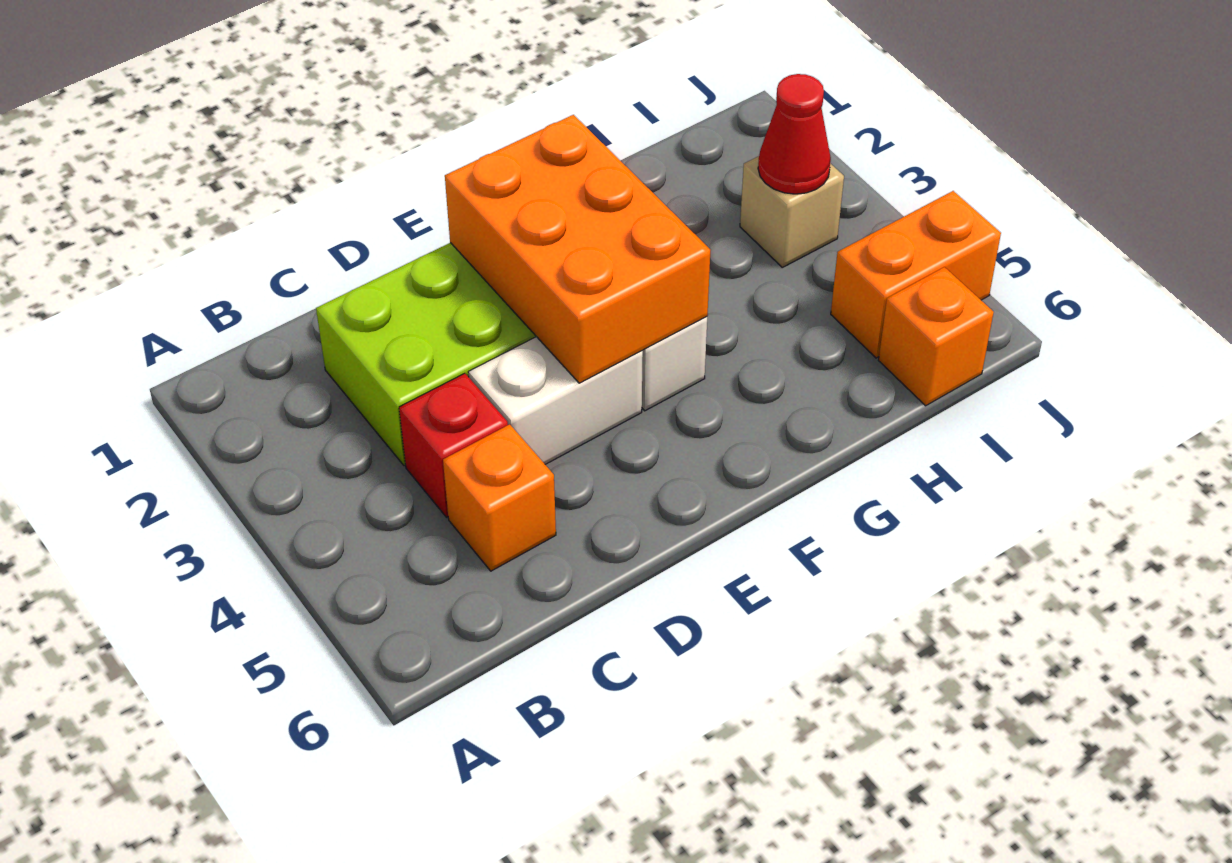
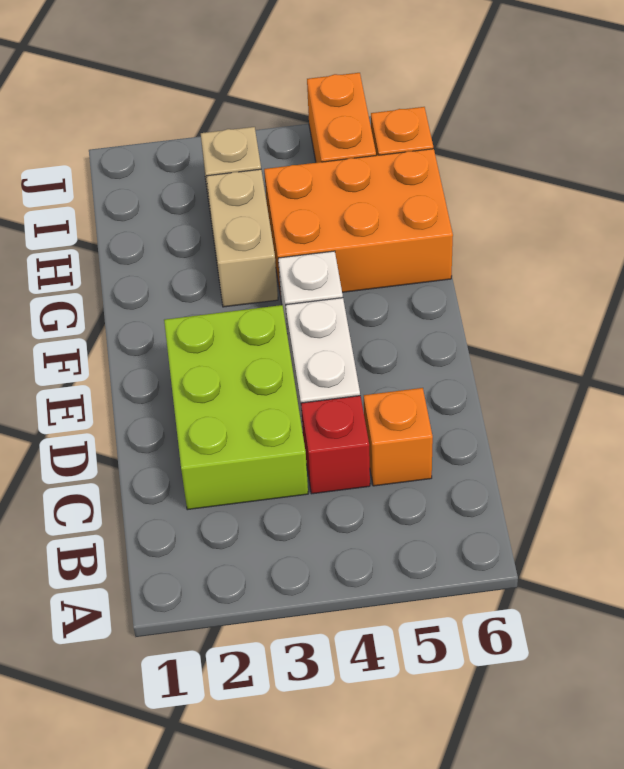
orange 2x3 brick [445,115,710,383] -> orange 2x3 brick moved to [264,149,453,297]
none -> tan 1x2 brick [206,169,278,307]
red 1x1 cone [758,74,831,194] -> none

